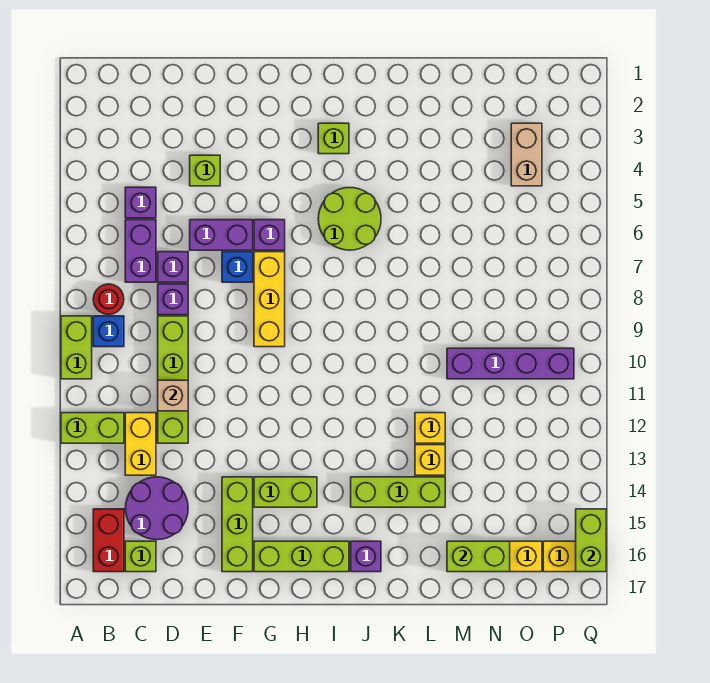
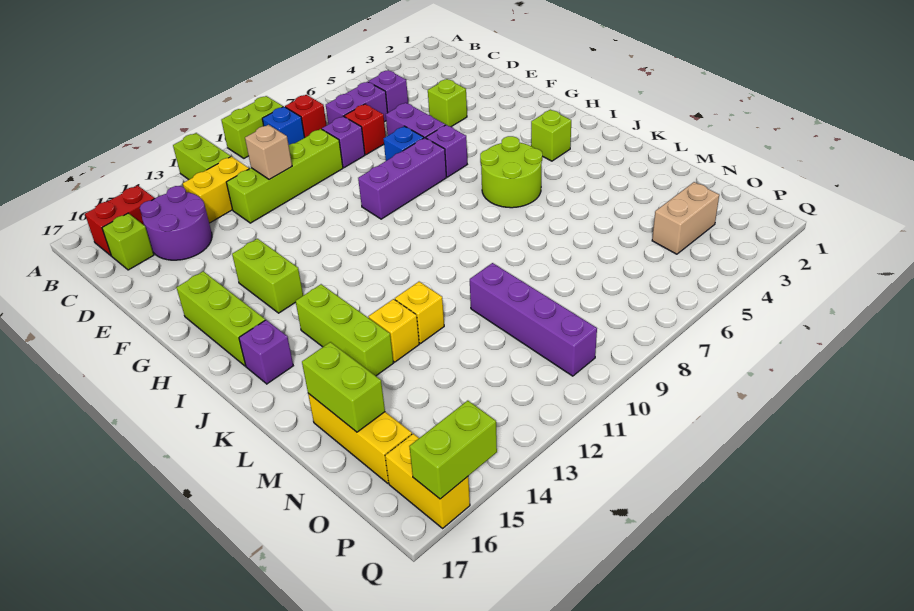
red 1x1 round brick [93,284,124,315] -> red 1x1 brick [285,95,327,137]
purple 1x1 brick [158,252,188,282] -> red 1x1 brick [344,104,386,155]
lime 1x3 brick [222,477,253,572] -> none
yellow 1x3 brick [254,252,285,347] -> purple 1x3 brick [358,138,446,219]

